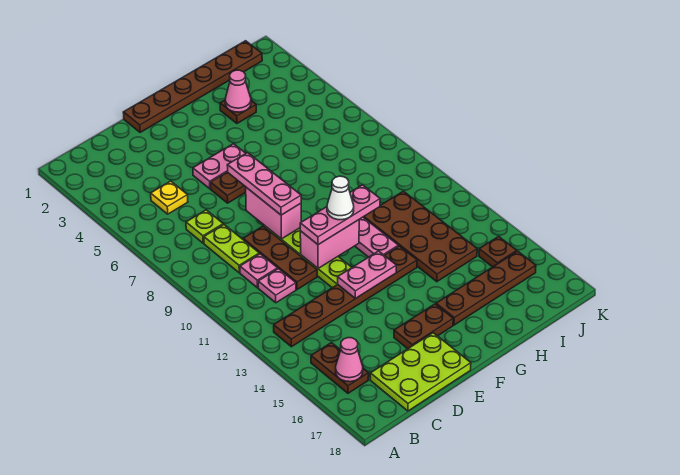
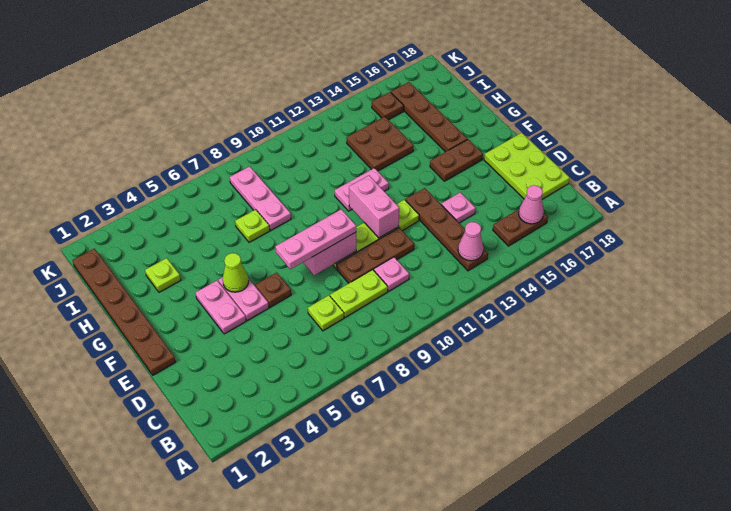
brown 1x6 plate [274,246,417,347] -> brown 1x4 plate [405,188,488,271]
yellow 1x1 plate [151,181,188,214] -> none
pink 1x1 plate [258,269,296,303] -> pink 1x1 plate moved to [441,192,475,223]
pink 1x3 plate [300,185,380,245] -> pink 1x3 plate moved to [230,166,291,230]
pink 1x2 plate [338,251,396,299] -> pink 1x2 plate moved to [195,281,246,334]
brown 1x2 plate [394,304,453,349] -> brown 1x2 plate turned to [430,139,483,181]
none -> lime 1x1 cone [223,253,249,292]
white 1x1 cone [327,176,354,220] -> none
brown 1x1 plate [220,100,256,123] -> lime 1x1 plate [145,258,181,292]
pink 1x1 cone [225,70,251,112] -> pink 1x1 cone moved to [458,222,484,261]
none -> lime 1x1 plate [235,210,270,242]
brown 2x4 plate [363,191,477,282] -> brown 2x2 plate [347,117,414,171]

